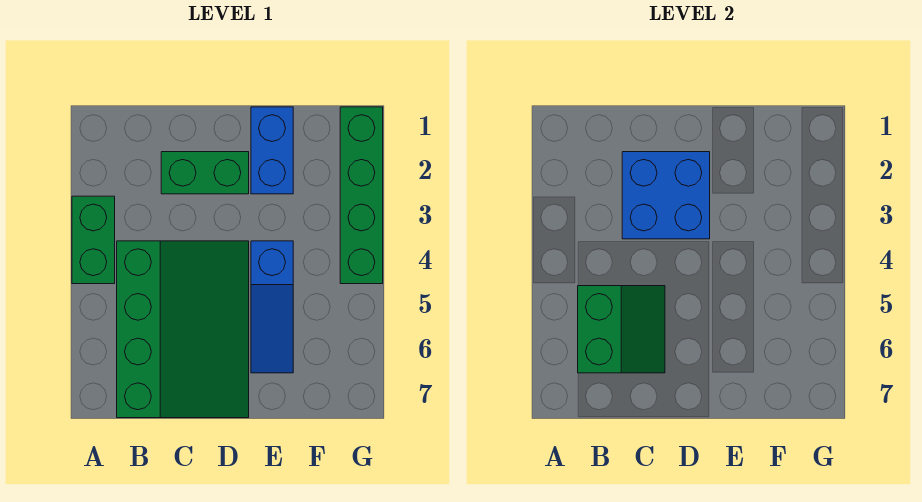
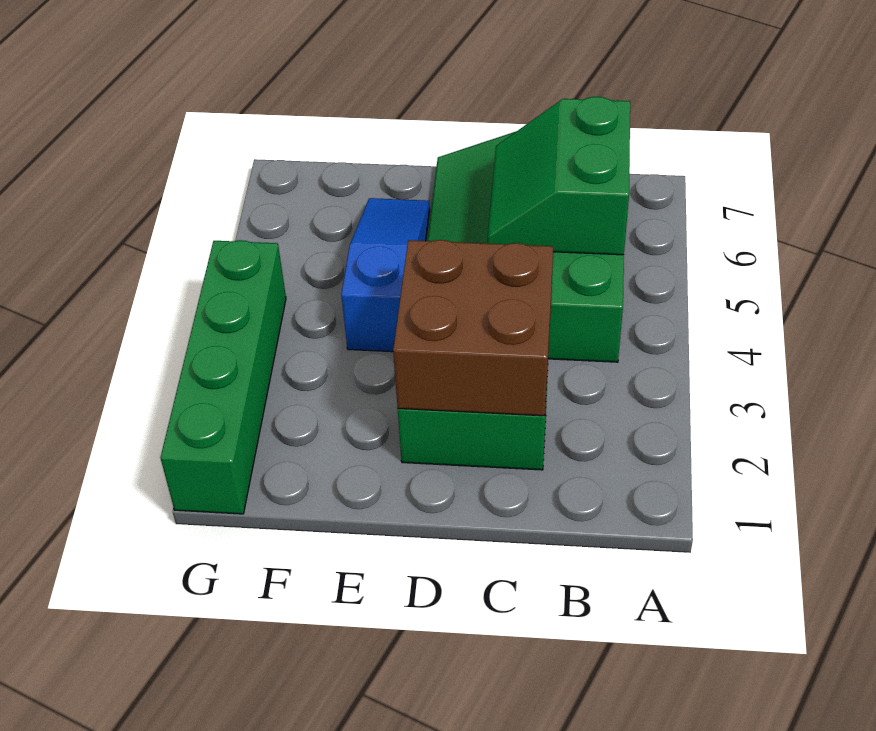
green 1x2 brick [72,196,115,284] -> none
blue 2x2 brick [622,152,710,239] -> brown 2x2 brick [393,240,553,416]
blue 1x2 brick [251,107,293,194] -> none

